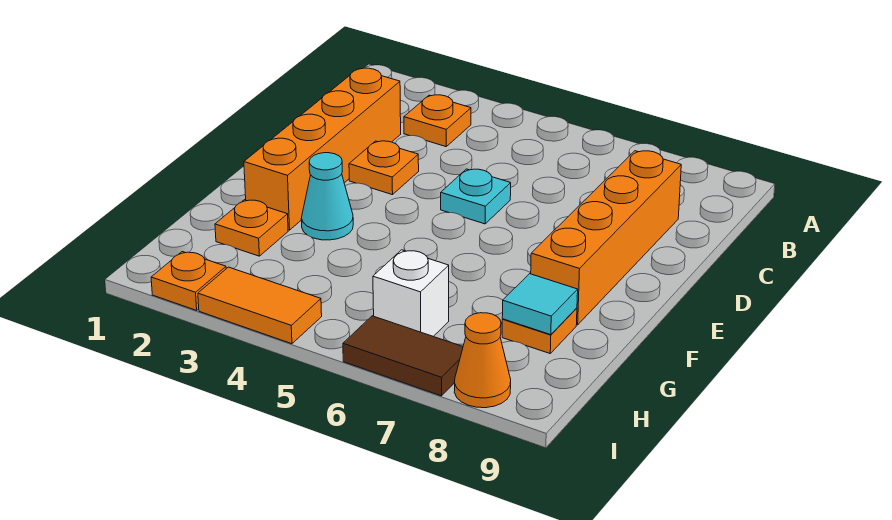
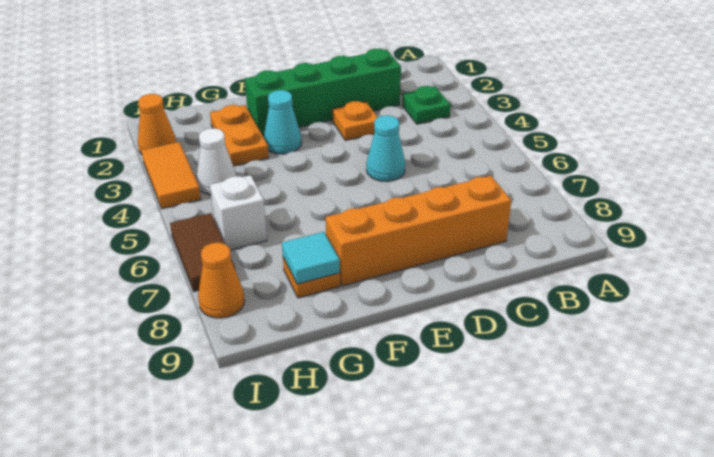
orange 1x1 plate [404,95,471,147] -> green 1x1 plate [402,86,451,124]
orange 1x4 brick [244,68,401,230] -> green 1x4 brick [245,49,401,135]
cyan 1x1 plate [441,169,511,224] -> cyan 1x1 cone [366,115,405,182]
orange 1x1 plate [215,200,288,256] -> orange 1x2 plate [210,105,269,166]
none -> white 1x1 cone [197,128,236,195]
orange 1x1 plate [151,252,226,310] -> orange 1x1 cone [138,94,176,154]

